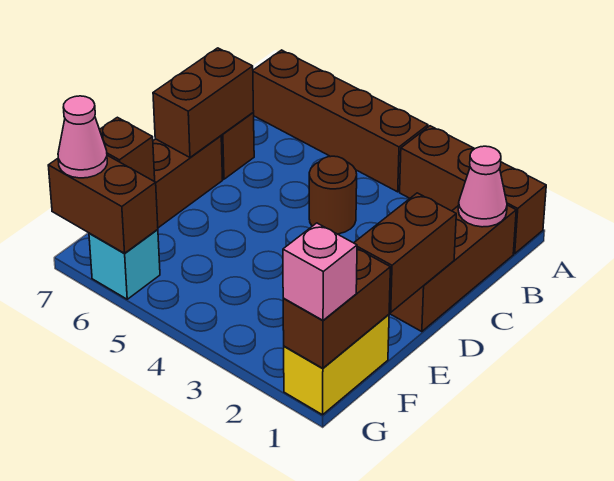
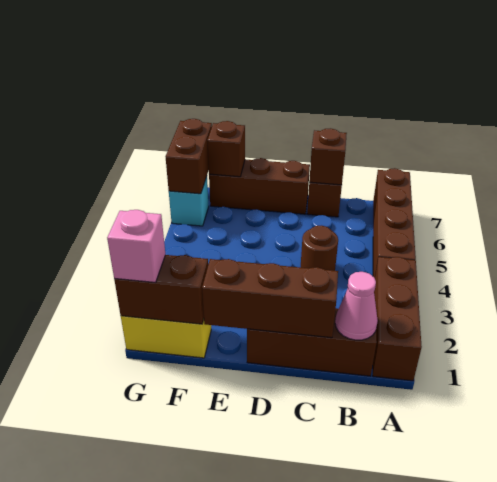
brown 1x2 brick [153,48,254,157] -> brown 1x1 brick [309,128,347,185]
brown 1x2 brick [354,193,456,312] -> brown 1x3 brick [202,259,338,338]
pink 1x1 cone [58,96,107,178] -> none

